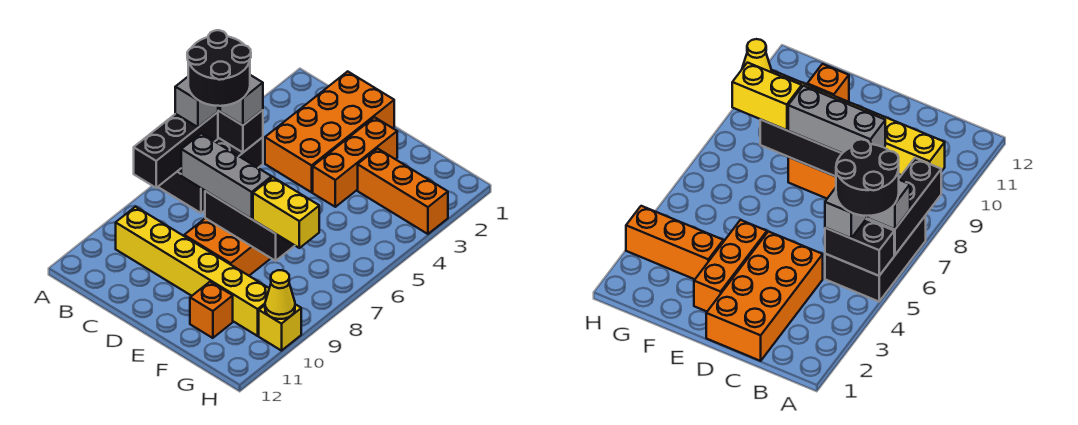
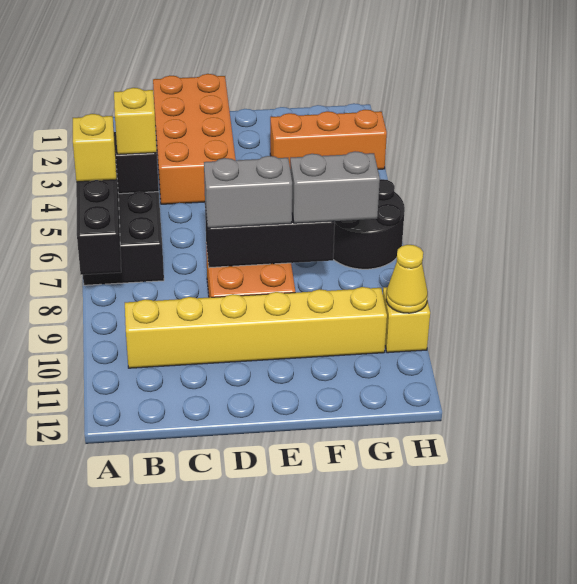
black 2x2 round brick [187,30,251,106] -> black 2x2 round brick moved to [333,179,405,269]
grey 1x1 brick [175,77,218,127] -> yellow 1x1 brick [73,114,116,182]
grey 1x1 brick [220,75,263,125] -> yellow 1x1 brick [114,88,157,155]
grey 1x3 brick [181,133,272,219] -> grey 1x2 brick [204,156,292,228]
orange 1x3 brick [313,117,397,207] -> none
yellow 1x2 brick [253,177,319,248] -> grey 1x2 brick [290,151,380,223]
orange 1x1 brick [190,282,233,338] -> none

